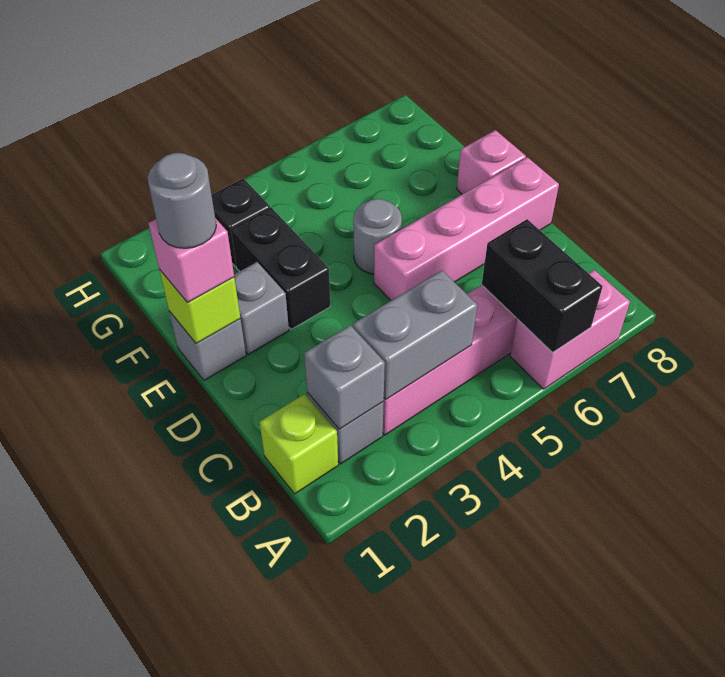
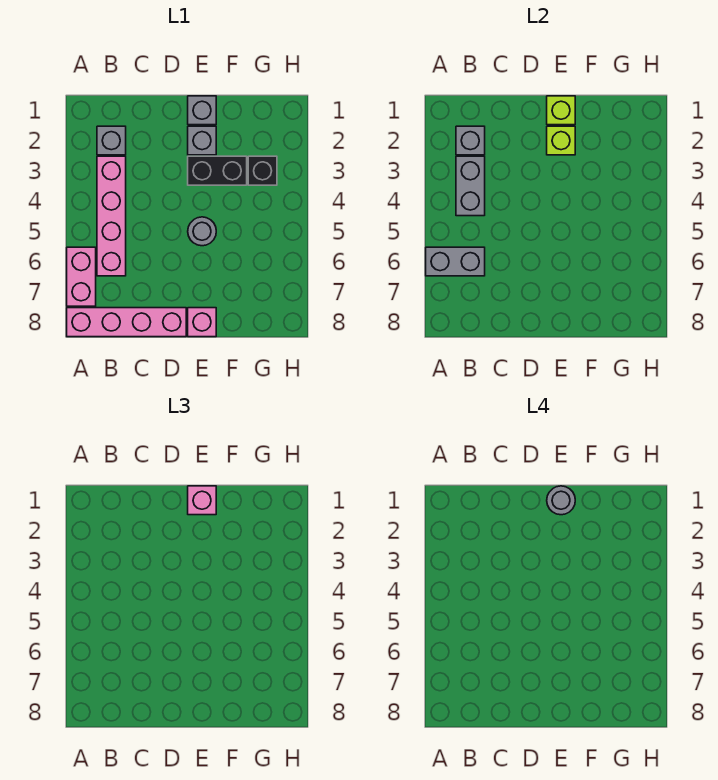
black 1x2 brick [482,219,603,353] -> grey 1x2 brick [426,247,485,276]
lime 1x1 brick [260,394,338,494] -> lime 1x1 brick moved to [547,126,575,155]
pink 1x4 brick [374,157,559,300] -> pink 1x4 brick turned to [67,308,186,337]

